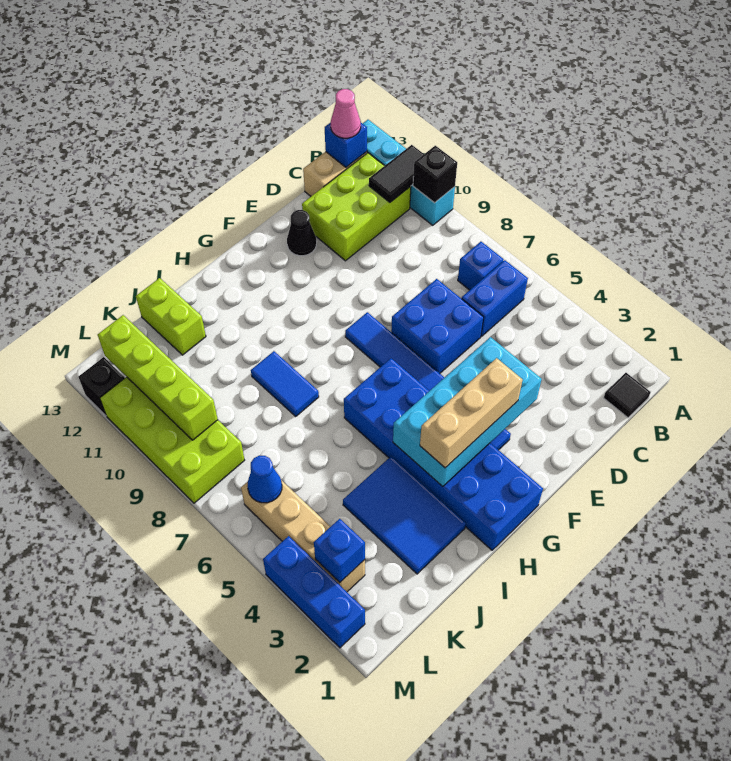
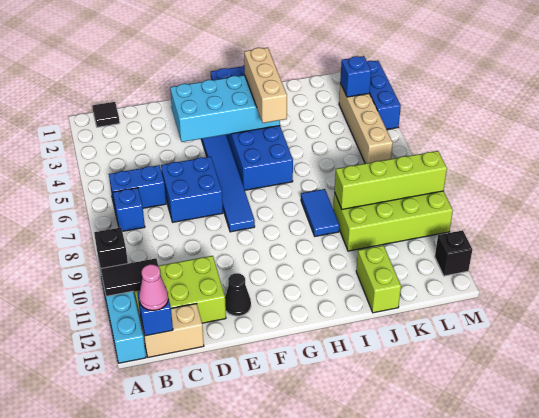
tan 1x3 brick [420,358,523,468] -> tan 1x3 brick turned to [244,48,287,123]
blue 2x3 tile [343,456,466,574] -> none
blue 1x1 cone [247,456,282,503] -> none
lime 2x4 brick [100,377,245,503] -> lime 2x4 brick turned to [333,191,453,251]
lime 1x4 brick [98,315,218,440] -> lime 1x4 brick turned to [334,151,447,209]

